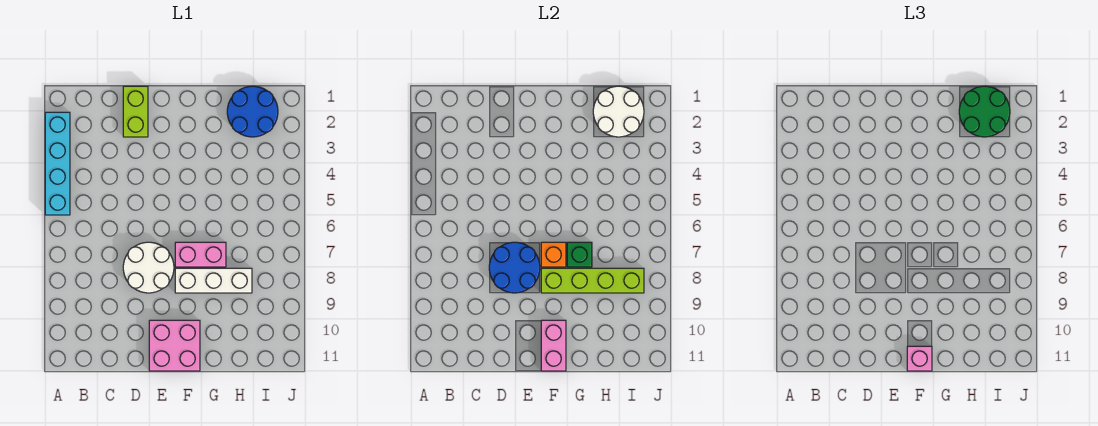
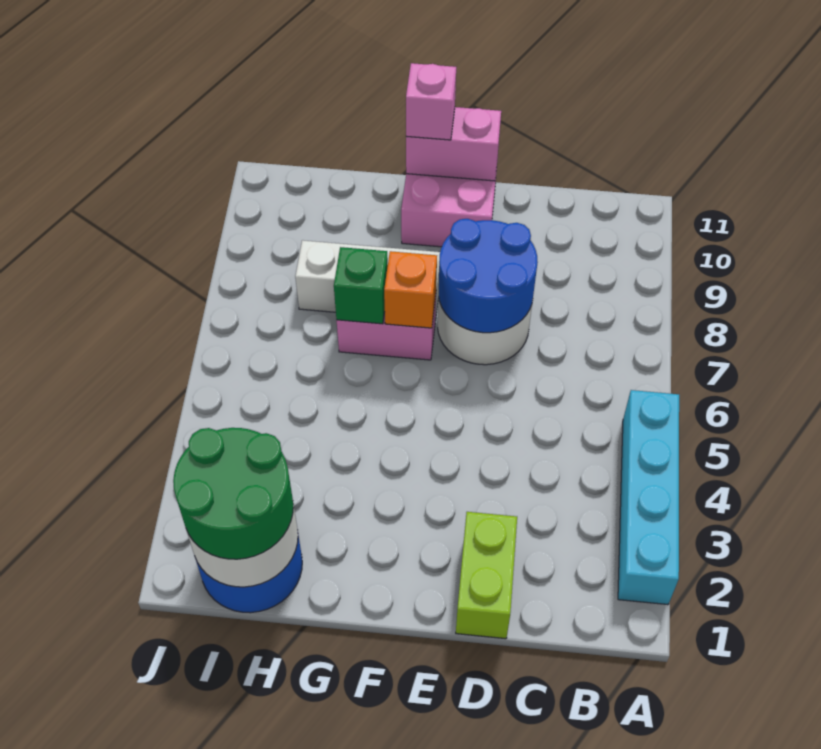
lime 1x4 brick [541,268,644,293] -> none
pink 1x2 brick [541,320,566,371] -> pink 1x2 brick turned to [406,107,501,181]

